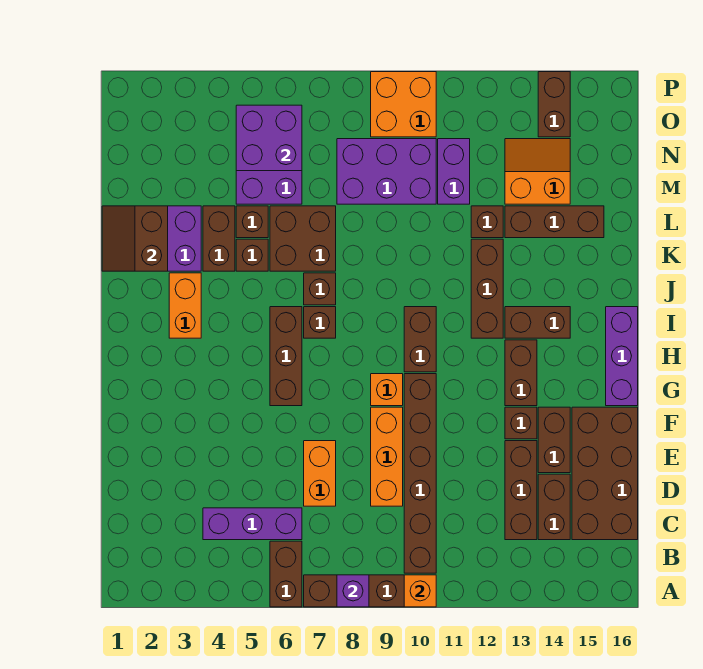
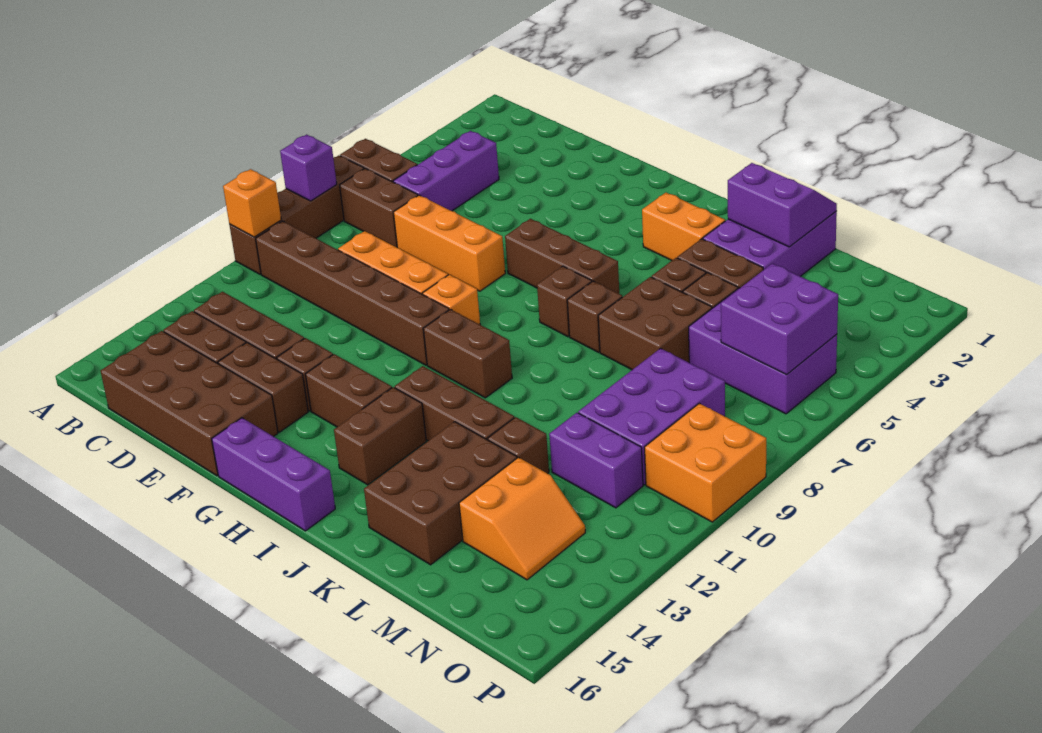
orange 1x2 brick [304,441,336,506] -> orange 1x3 brick [393,195,505,291]
brown 2x2 slope [102,206,168,271] -> purple 2x2 slope [727,163,837,247]
brown 1x3 brick [505,206,604,238] -> brown 2x3 brick [364,422,517,565]
brown 1x2 brick [538,72,570,137] -> brown 1x2 brick moved to [340,168,418,247]

